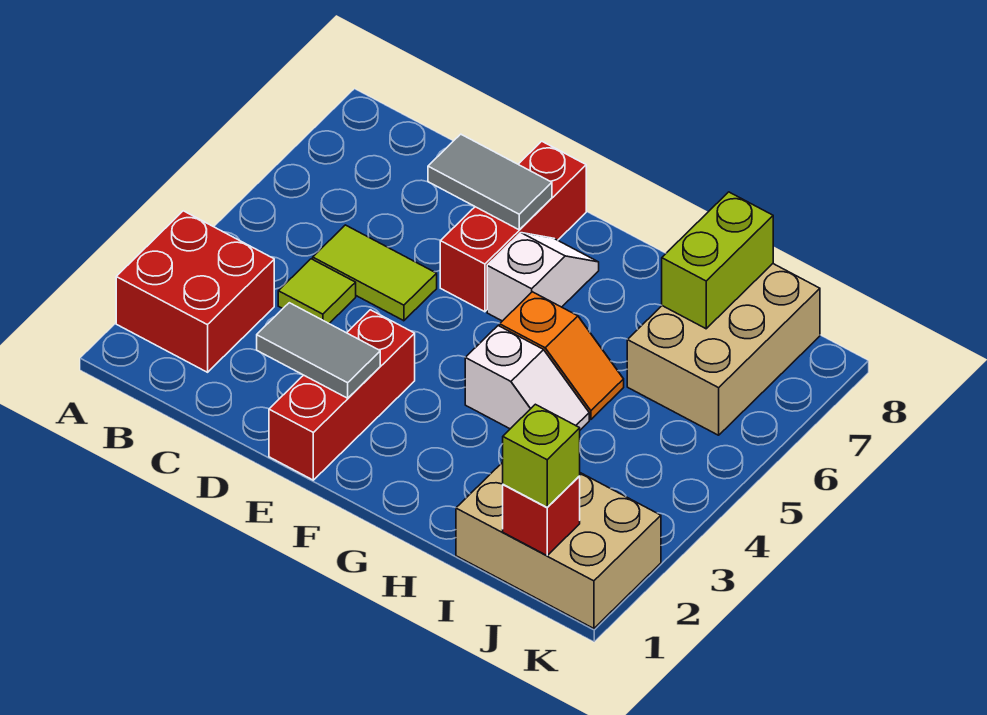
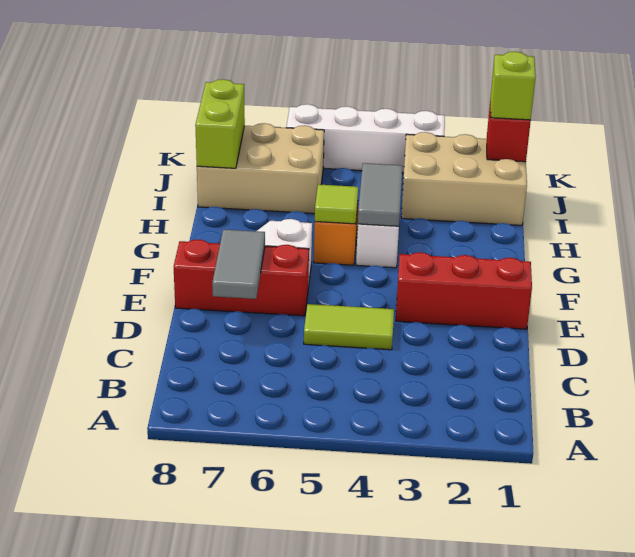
red 2x2 brick [116,211,274,372] -> none
lime 1x1 tile [278,259,356,323] -> lime 1x1 tile moved to [315,184,358,224]
lime 1x2 tile [313,225,437,321] -> lime 1x2 tile turned to [304,304,394,350]
grey 1x2 tile [257,303,380,398] -> grey 1x2 tile moved to [358,163,402,226]
tan 2x3 brick [456,462,661,629] -> tan 2x3 brick turned to [401,132,527,225]
lime 1x2 brick [662,192,773,329] -> lime 1x2 brick turned to [195,79,245,168]
none -> white 1x4 brick [286,104,445,173]

